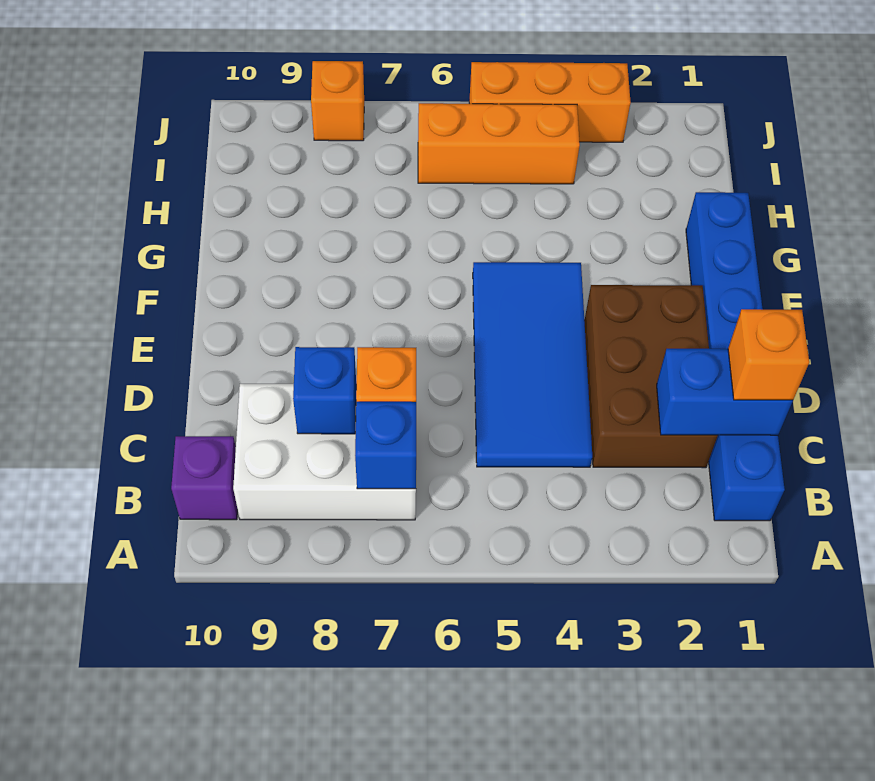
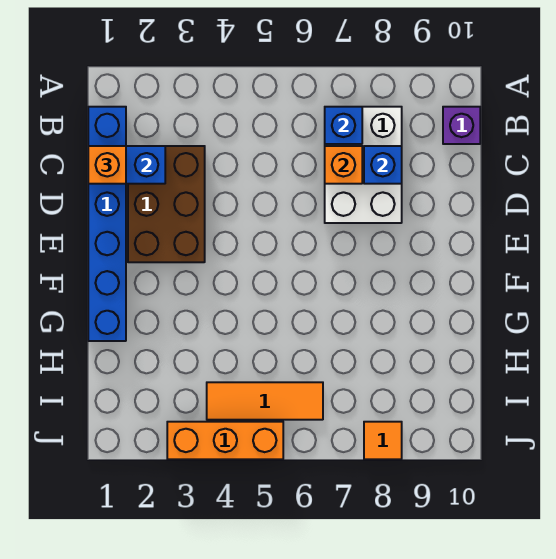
white 2x3 brick [233,384,416,520] -> white 2x3 brick turned to [325,107,402,223]
blue 2x4 tile [473,262,592,467] -> none
orange 1x3 brick [418,103,580,184] -> orange 1x3 tile [207,382,323,420]
orange 1x1 brick [311,61,364,141] -> orange 1x1 tile [364,422,402,459]

